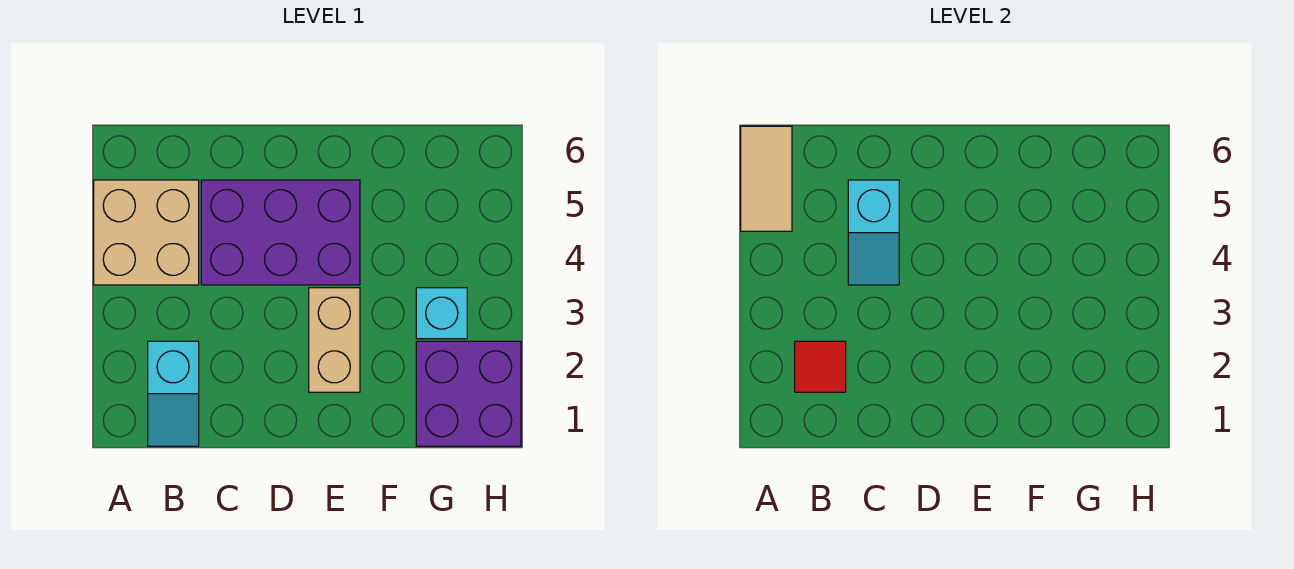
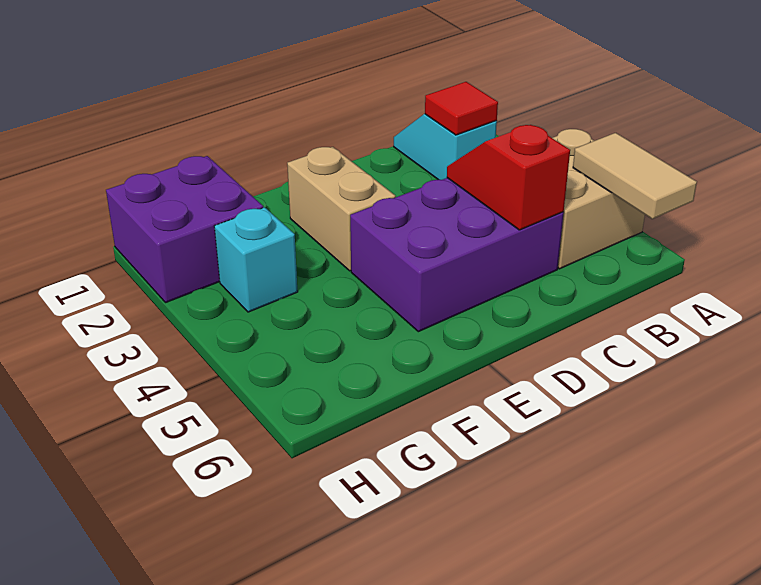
cyan 1x2 slope [848,180,899,285] -> red 1x2 slope [447,125,570,230]

